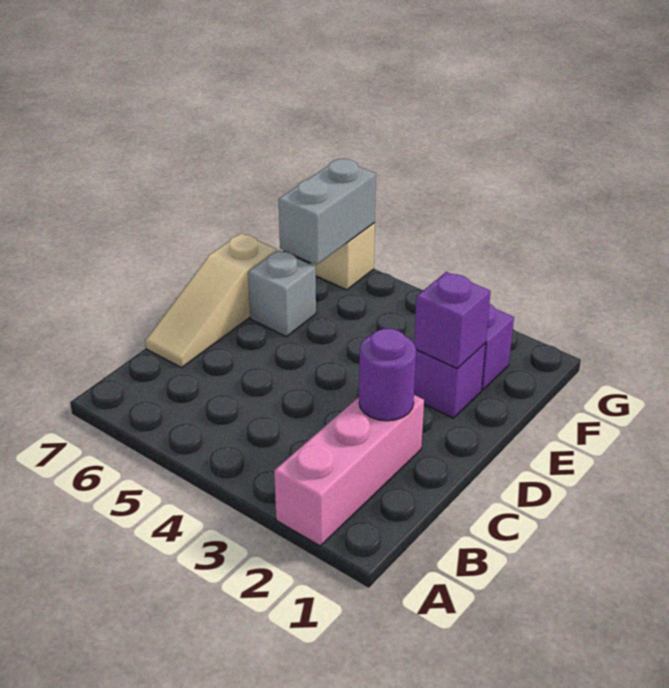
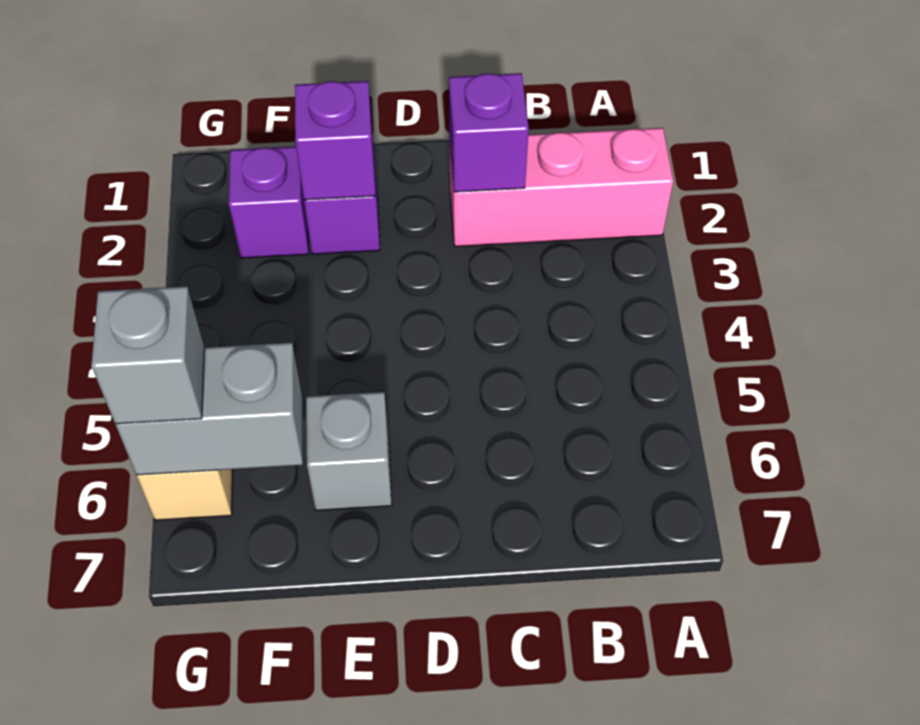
purple 1x1 round brick [359,329,416,421] -> purple 1x1 brick [449,73,529,192]
tan 1x3 slope [145,233,277,368] -> none
none -> grey 1x1 brick [91,286,204,424]

